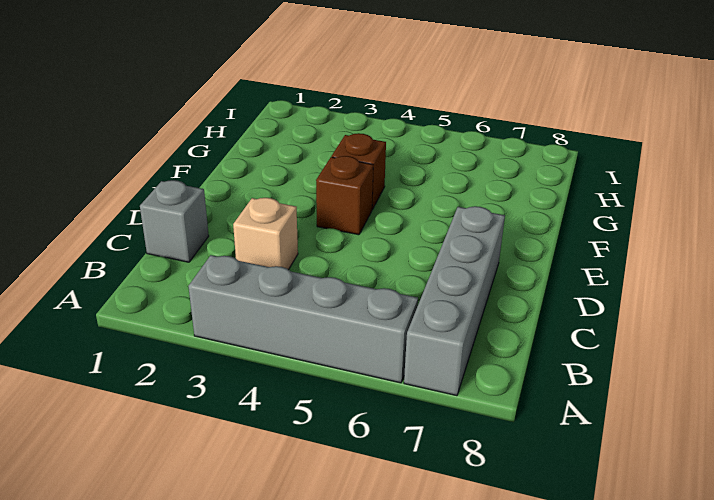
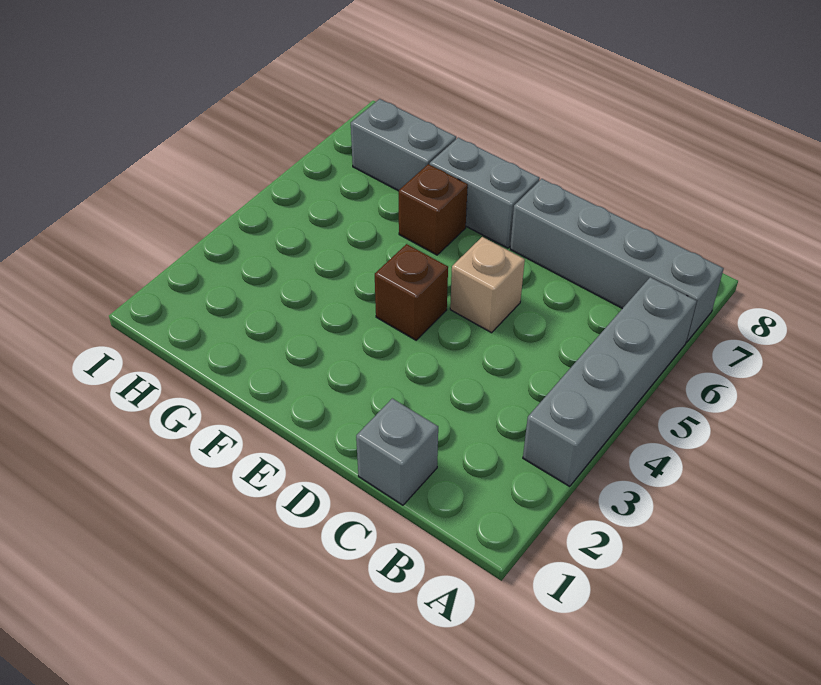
tan 1x1 brick [233,198,298,270] -> tan 1x1 brick moved to [450,237,525,333]
none -> grey 1x2 brick [430,138,540,248]
brown 1x1 brick [331,133,386,209] -> brown 1x1 brick moved to [399,164,468,255]
none -> grey 1x2 brick [351,99,456,191]

